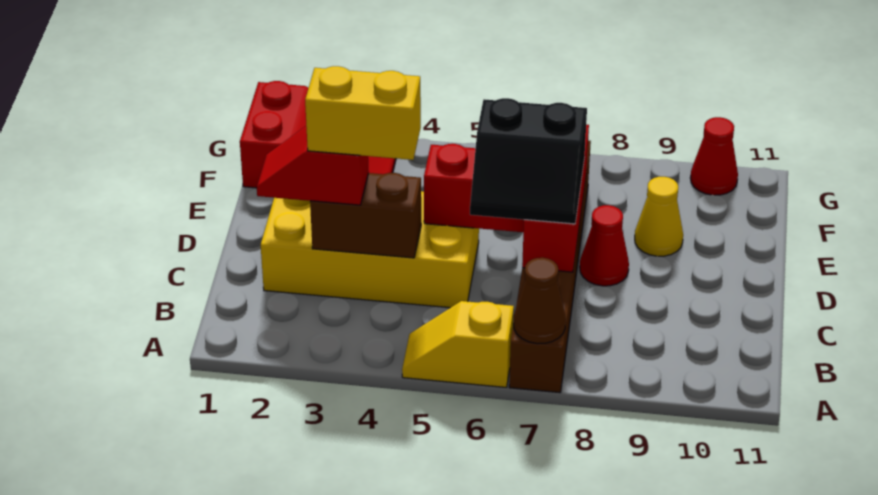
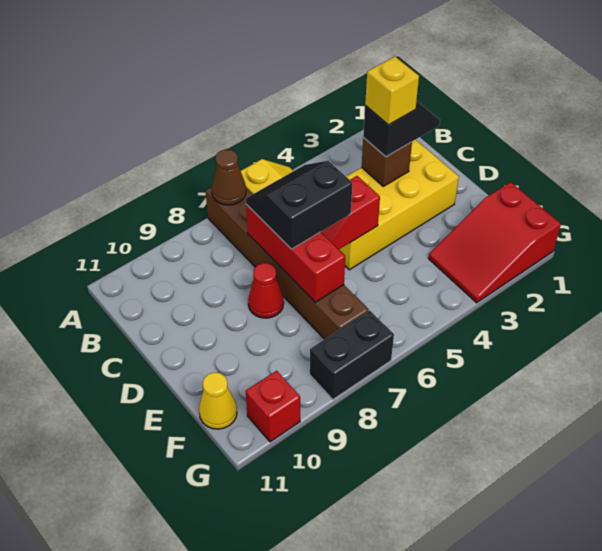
red 1x2 slope [257,126,369,205] -> black 1x2 slope [363,101,440,157]
brown 1x2 brick [310,173,421,258] -> brown 1x1 brick [362,138,412,186]
yellow 1x2 brick [305,66,421,160] -> yellow 1x1 brick [365,57,419,125]
yellow 1x1 cone [635,177,683,256] -> yellow 1x1 cone moved to [199,372,237,429]
none -> black 1x2 brick [310,311,394,399]
red 1x1 cone [690,117,738,195] -> red 1x1 brick [246,371,300,442]

